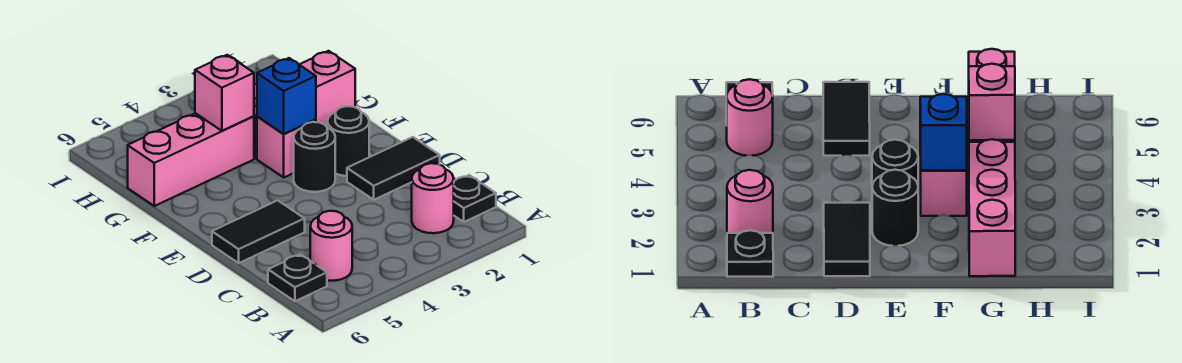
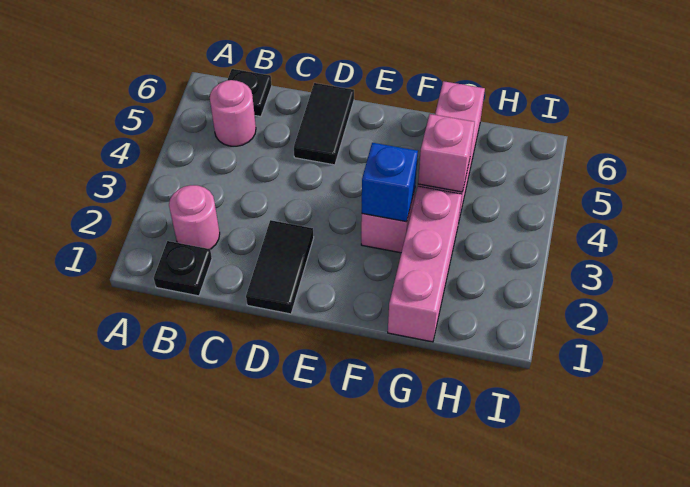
black 1x1 round brick [327,106,369,176] -> none
black 1x1 round brick [294,122,335,192] -> none

